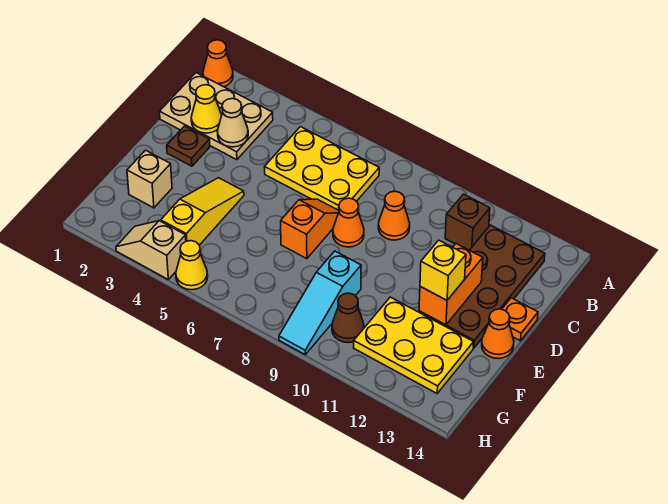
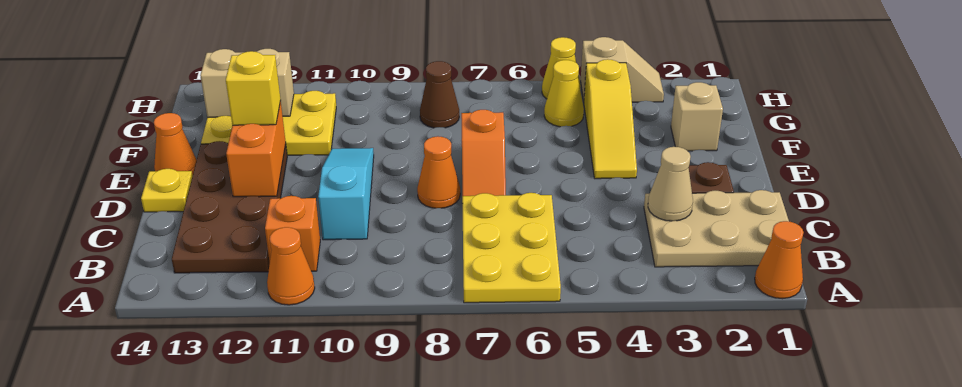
yellow 2x3 plate [265,127,379,210] -> yellow 2x3 plate turned to [462,193,561,303]
brown 1x1 brick [445,194,490,250] -> orange 1x1 brick [265,196,320,271]
yellow 1x1 cone [191,85,222,133] -> yellow 1x1 cone moved to [544,60,584,127]
orange 1x1 cone [378,191,410,240] -> orange 1x1 cone moved to [267,227,315,305]
orange 1x1 plate [502,298,538,341] -> yellow 1x1 plate [141,169,193,212]
cyan 1x3 slope [279,251,361,354] -> cyan 1x3 slope moved to [318,148,374,240]
brown 1x1 cone [332,293,364,343] -> brown 1x1 cone moved to [420,61,459,128]
none -> tan 1x2 brick [200,49,294,117]

